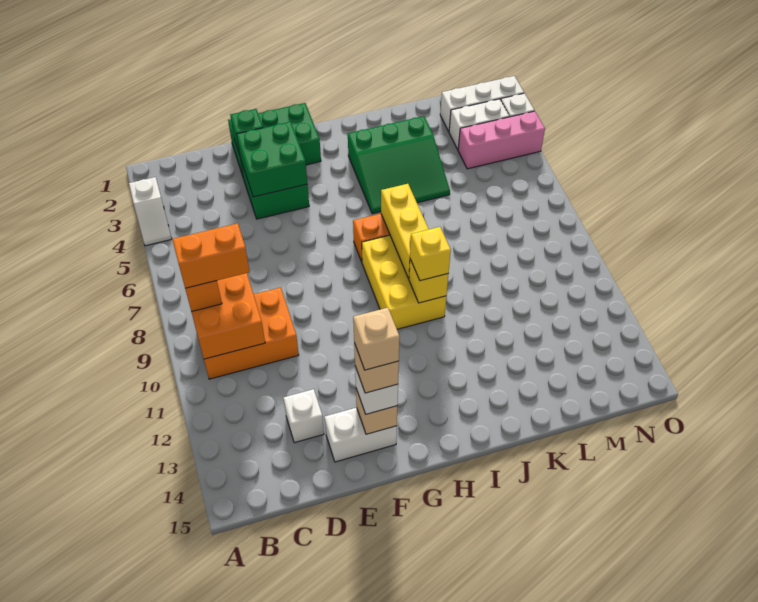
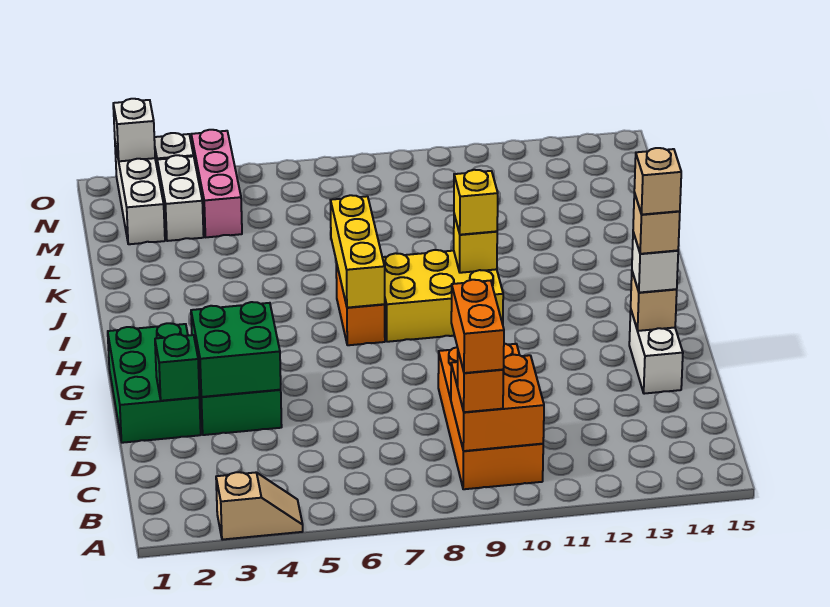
white 1x2 slope [129,177,172,246] -> tan 1x2 slope [216,472,303,540]
orange 2x3 brick [204,287,299,379] -> orange 2x4 brick [438,344,543,489]
white 1x1 brick [284,389,324,443] -> white 1x1 brick moved to [113,99,155,161]
green 3x3 slope [348,116,450,214] -> none
yellow 1x3 brick [381,184,429,279] -> yellow 1x3 brick turned to [330,195,385,308]

